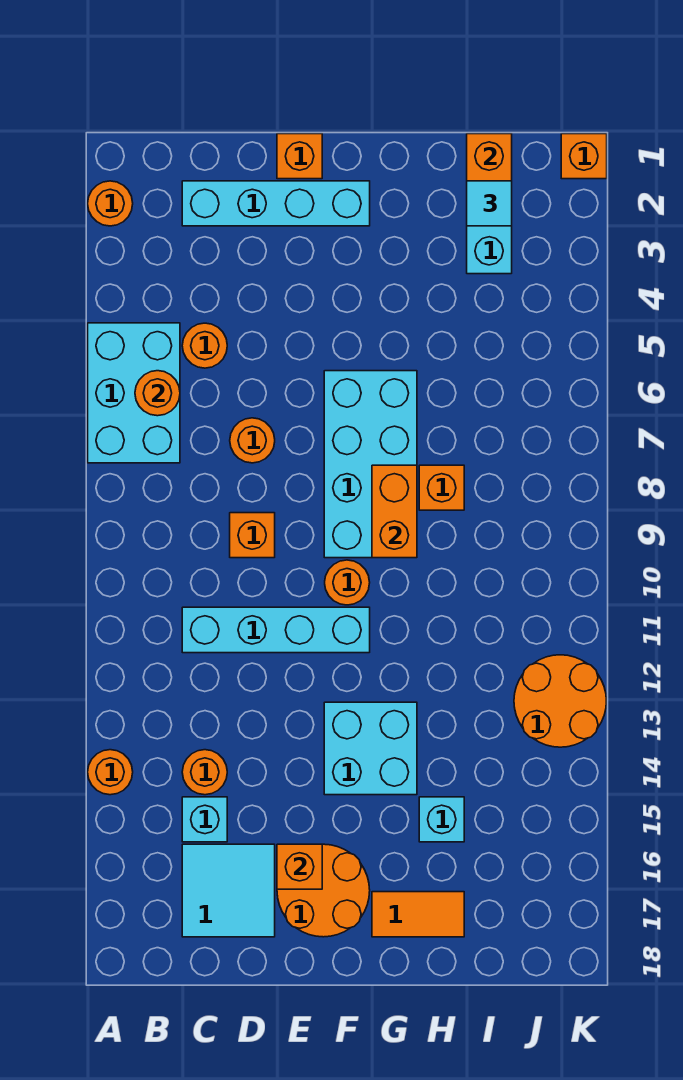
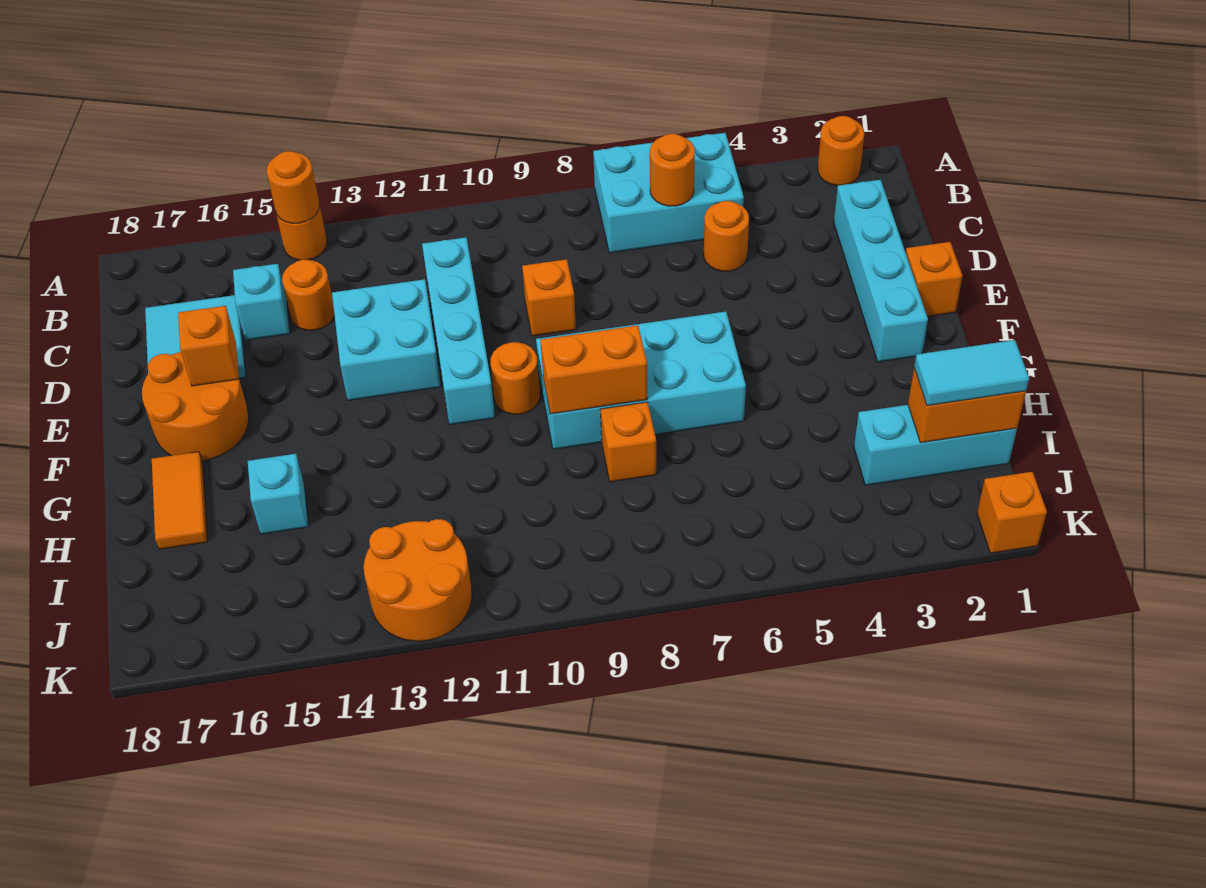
orange 1x1 round brick [230,418,275,463] -> orange 1x1 round brick moved to [267,151,319,223]
cyan 2x2 brick [324,702,417,795] -> cyan 2x2 brick moved to [332,279,441,400]
cyan 1x1 tile [467,181,512,226] -> cyan 1x2 tile [914,340,1029,406]

